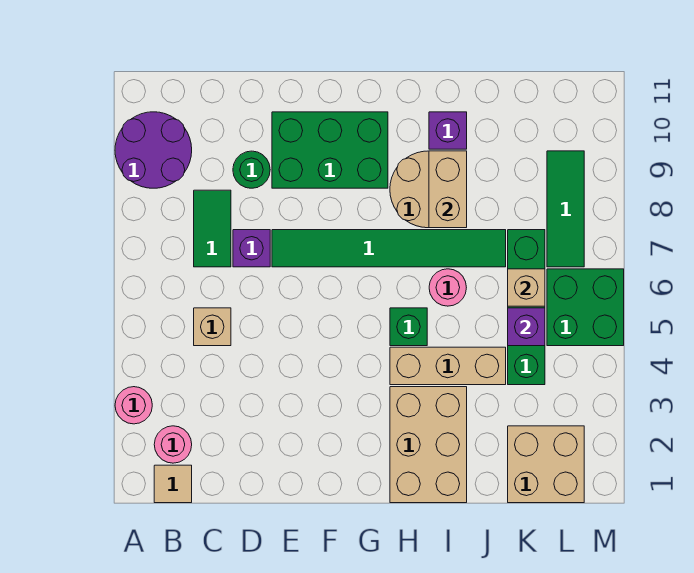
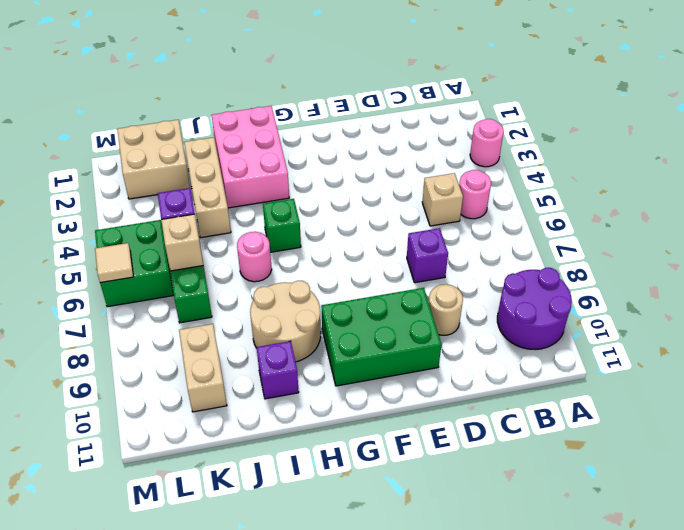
tan 1x1 tile [154,465,192,503] -> tan 1x1 tile moved to [95,243,133,283]
pink 1x1 round brick [154,426,192,463] -> pink 1x1 round brick moved to [459,170,491,219]
green 1x2 tile [194,190,231,267] -> none
green 1x1 round brick [233,151,270,188] -> tan 1x1 round brick [429,284,463,335]
green 1x6 tile [272,230,506,267] -> none
tan 2x3 brick [390,387,467,503] -> pink 2x3 brick [212,106,289,208]
tan 1x3 brick [390,347,506,385] -> tan 1x3 brick turned to [184,137,231,238]
tan 1x2 brick [429,151,467,228] -> tan 1x2 brick moved to [179,324,227,412]
green 1x3 tile [547,151,584,267] -> none

